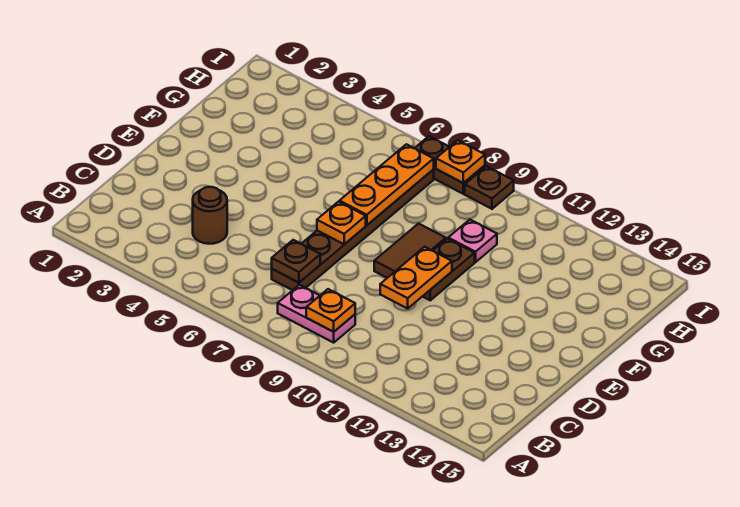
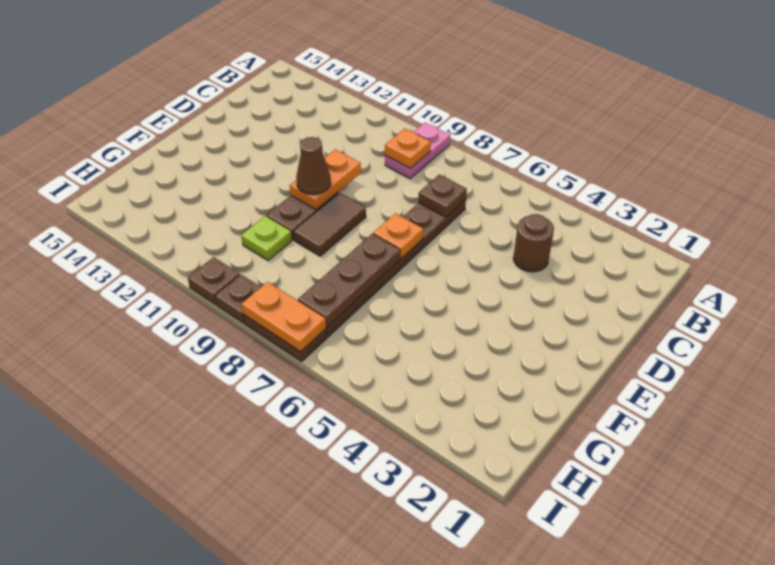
pink 1x2 plate [278,285,355,343] -> pink 1x2 plate turned to [385,123,450,178]
none -> brown 1x1 cone [296,137,331,195]
orange 1x3 plate [340,144,434,225] -> brown 1x3 plate [298,234,400,327]
pink 1x1 plate [448,220,497,262] -> lime 1x1 plate [241,216,292,261]
orange 1x1 plate [436,140,485,183] -> orange 1x2 plate [241,282,326,352]
none -> brown 1x1 plate [188,257,240,304]

